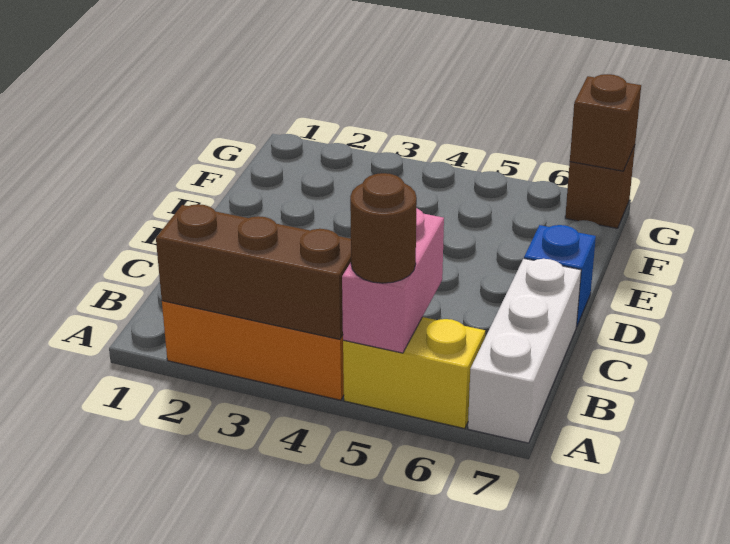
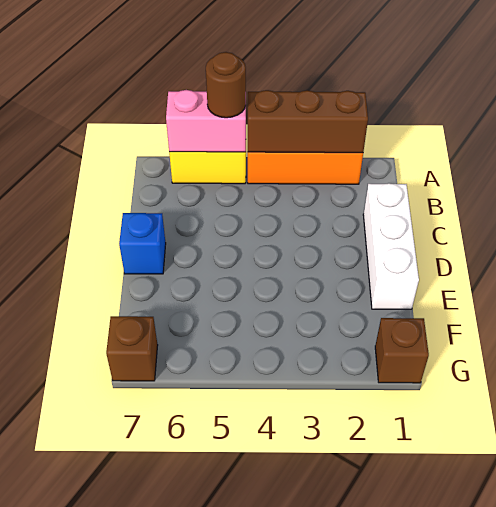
pink 1x2 brick [342,208,444,353] -> pink 1x2 brick turned to [166,90,246,152]
white 1x3 brick [468,258,581,443] -> white 1x3 brick moved to [363,183,419,309]
brown 1x1 brick [570,74,641,171] -> brown 1x1 brick moved to [375,318,429,383]

